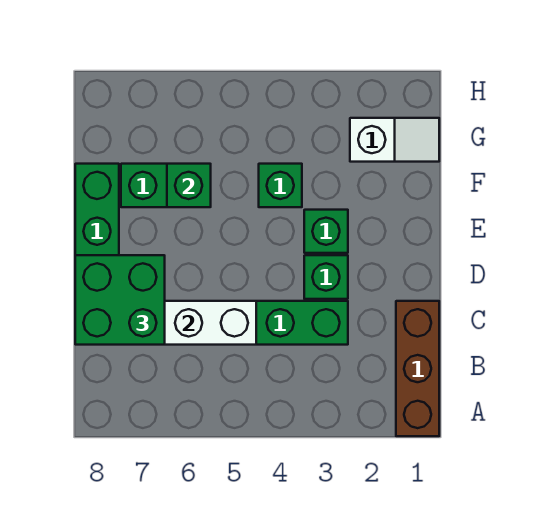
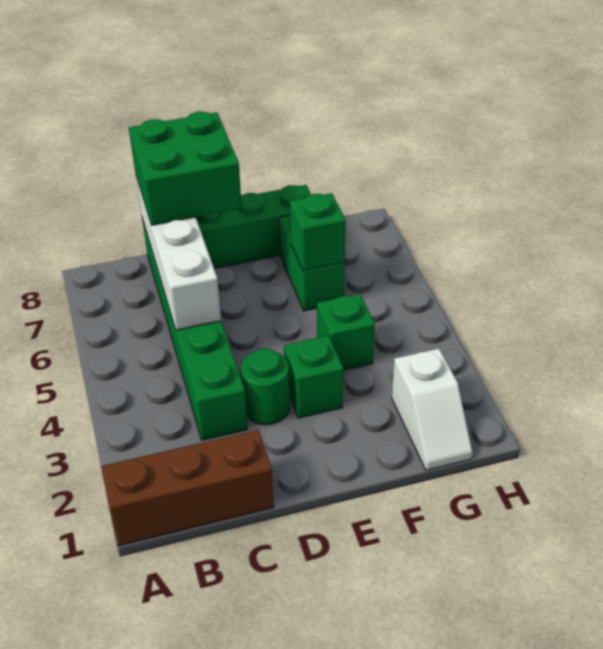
green 1x1 brick [304,255,348,299] -> green 1x1 round brick [241,349,290,425]

